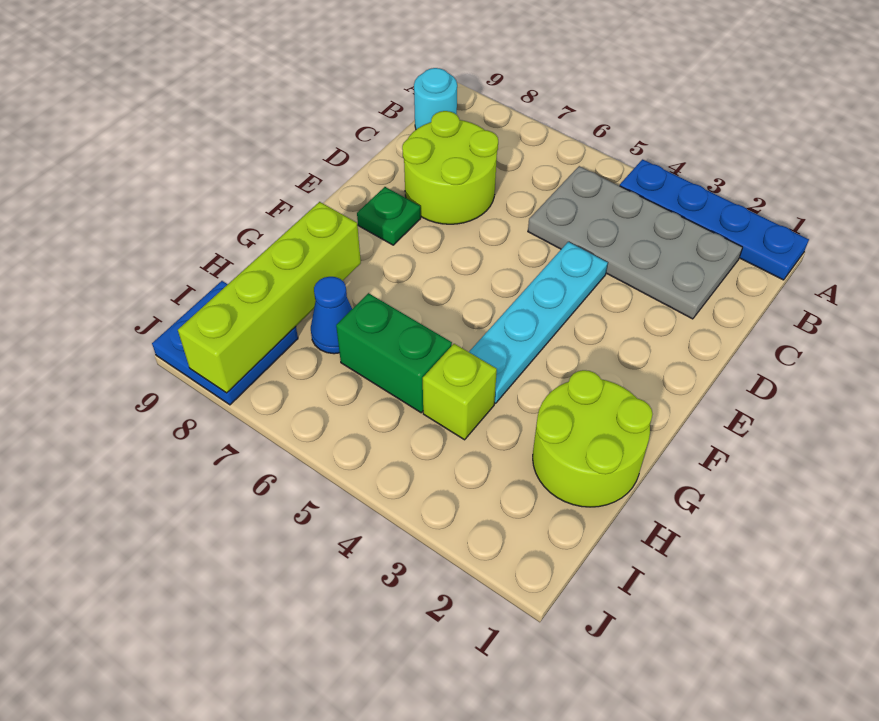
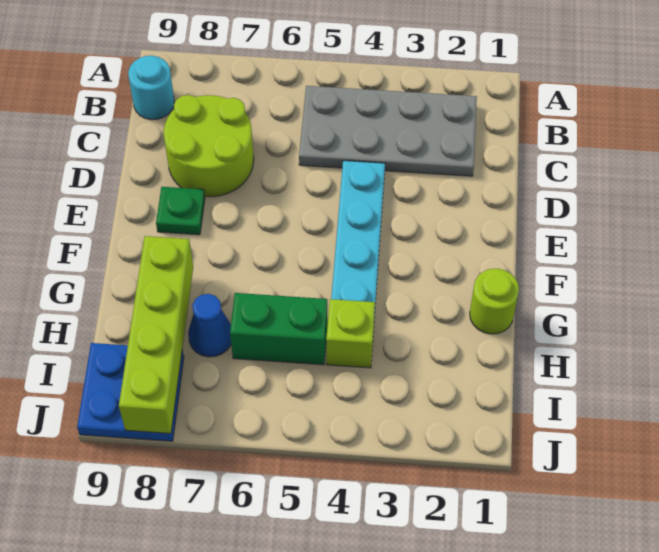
blue 1x4 plate [620,159,809,280] -> none
lime 2x2 round brick [533,370,653,507] -> lime 1x1 round brick [470,269,519,334]

